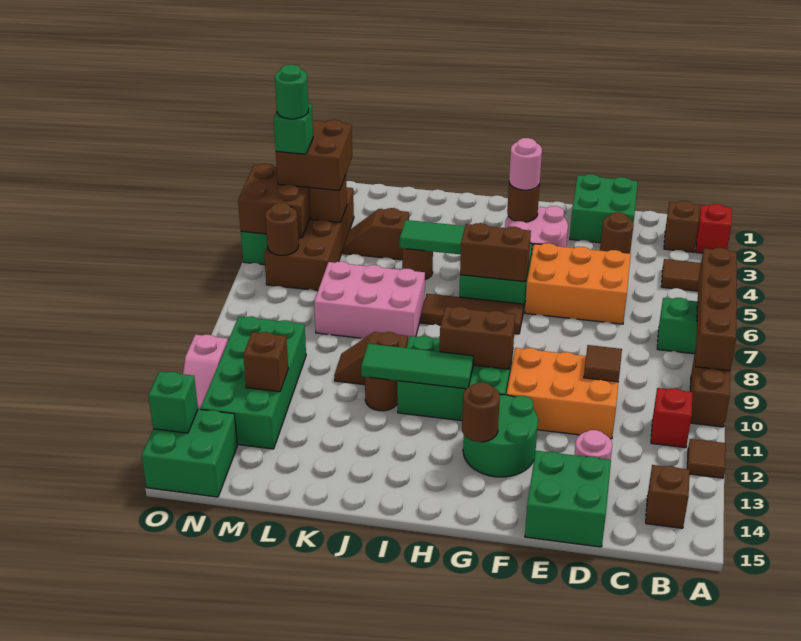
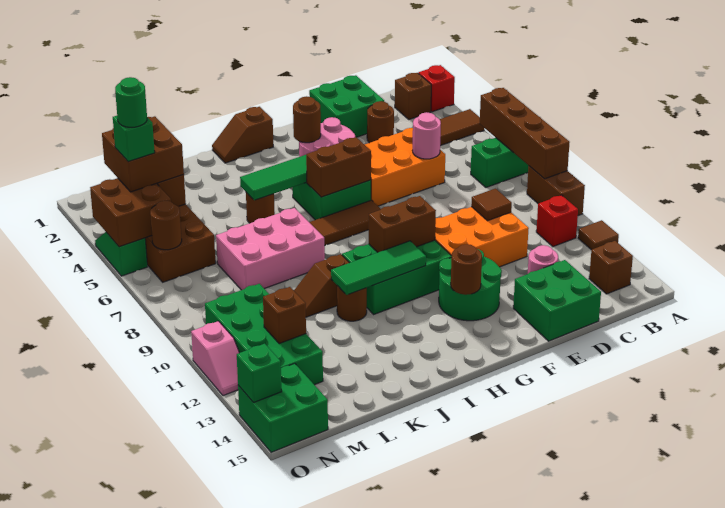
pink 1x1 round brick [509,138,542,190] -> pink 1x1 round brick moved to [413,112,441,159]
brown 1x2 slope [343,208,409,260] -> brown 1x2 slope moved to [212,107,273,163]

